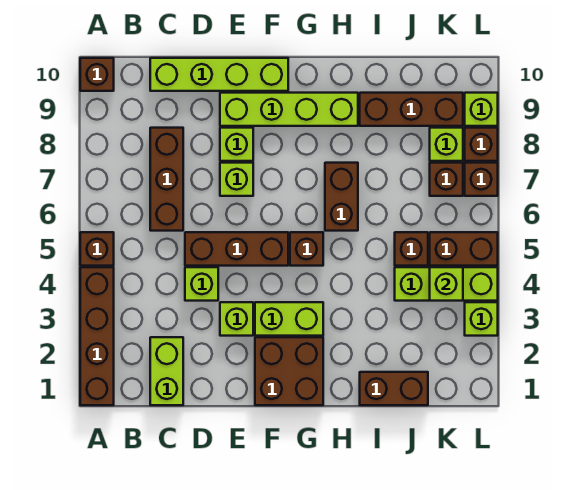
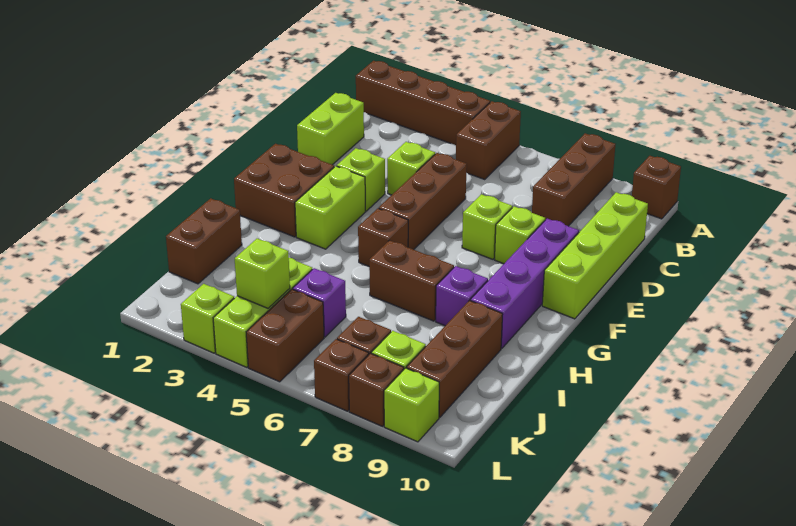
brown 1x1 brick [80,232,114,266] -> brown 1x2 brick [456,101,521,180]
lime 1x2 brick [150,337,183,405] -> lime 1x2 brick turned to [297,93,364,165]
brown 1x3 brick [150,128,183,231] -> brown 1x3 brick turned to [532,133,615,226]
lime 1x4 brick [220,93,358,126] -> purple 1x4 brick [470,219,579,349]
none -> purple 1x1 brick [436,266,488,326]
brown 1x1 brick [395,232,428,266] -> purple 1x1 brick [293,268,346,337]

